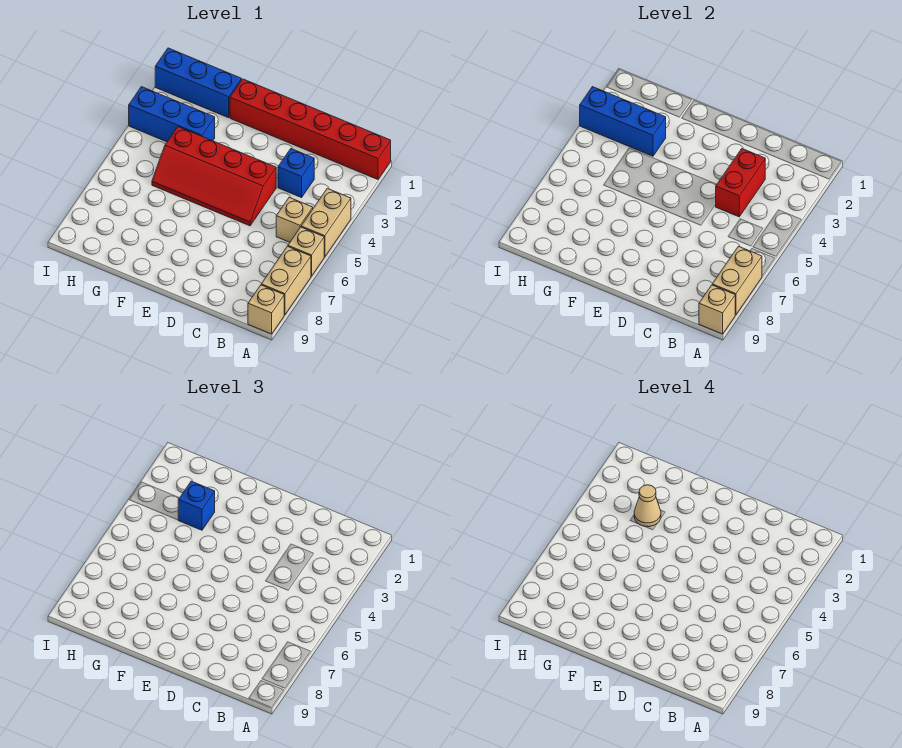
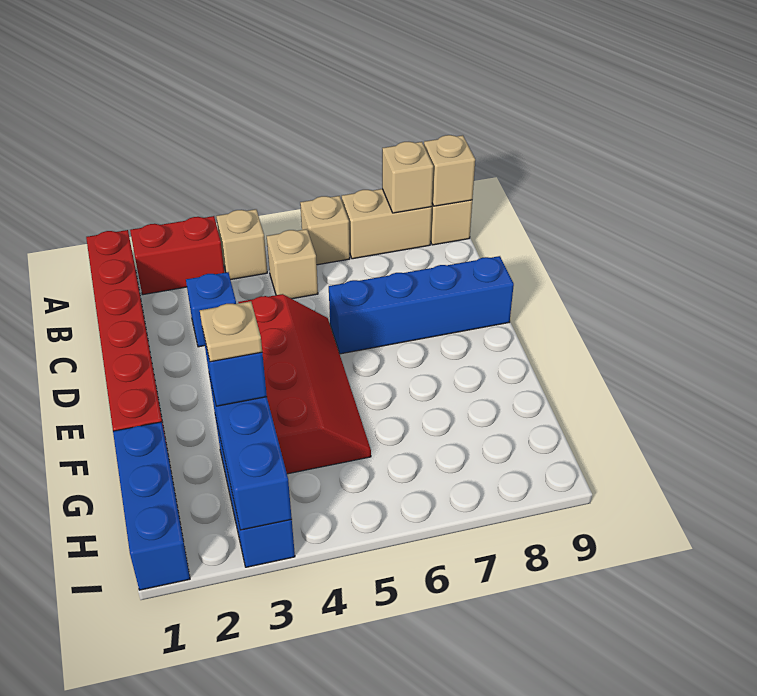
tan 1x2 brick [301,188,351,257] -> tan 1x1 brick [216,209,267,280]
tan 1x2 brick [712,246,762,315] -> tan 1x1 brick [382,142,433,213]
red 1x2 brick [716,149,765,217] -> red 1x2 brick moved to [130,216,225,295]
none -> blue 1x4 brick [329,256,514,354]
tan 1x1 cone [634,485,661,527] -> tan 1x1 plate [200,301,262,362]

